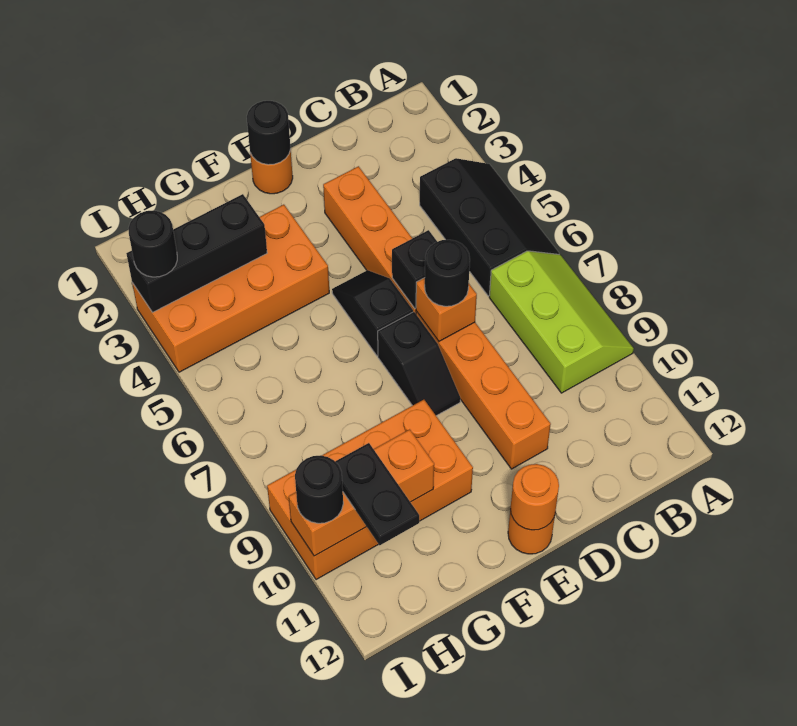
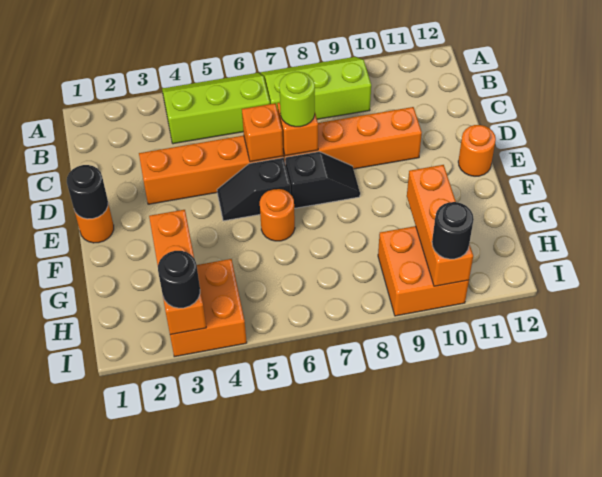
black 2x3 slope [420,158,559,296] -> lime 2x3 slope [162,73,270,144]
black 1x1 brick [392,230,437,308] -> orange 1x1 brick [242,103,283,162]
black 1x1 round brick [425,240,470,306] -> lime 1x1 round brick [279,72,315,127]
orange 1x1 round brick [510,464,559,530] -> orange 1x1 round brick moved to [260,189,295,241]
orange 2x4 brick [132,205,329,372] -> orange 2x2 brick [170,259,247,357]
orange 2x4 brick [267,400,473,580] -> orange 2x2 brick [378,226,469,316]
black 1x3 brick [126,194,267,312] -> orange 1x3 brick [149,210,206,335]
black 1x2 plate [335,443,419,545] -> none

